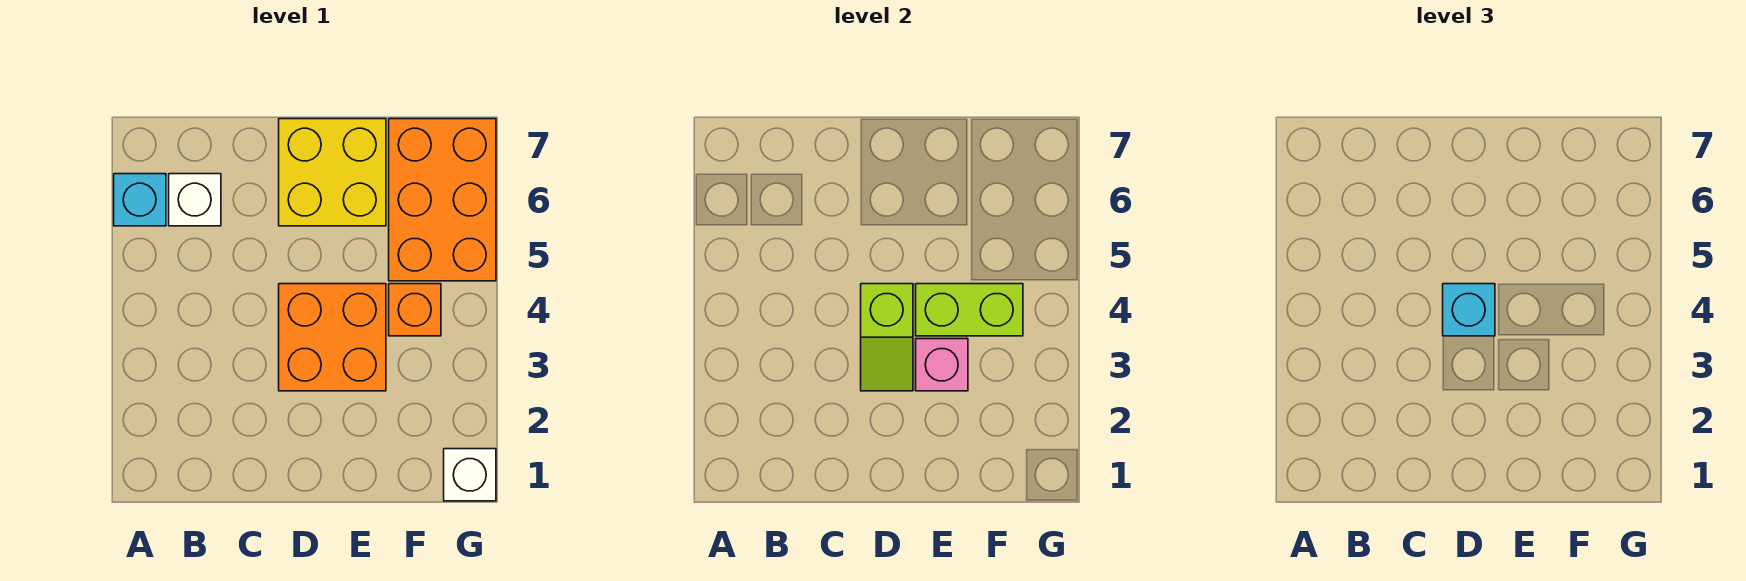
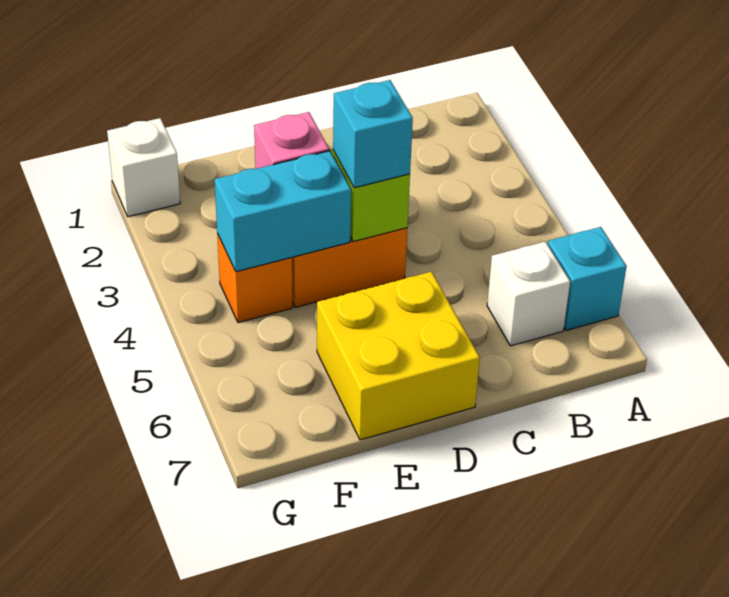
lime 1x2 brick [916,284,1023,336] -> cyan 1x2 brick [215,151,351,272]
orange 2x3 brick [389,119,496,281] -> none

